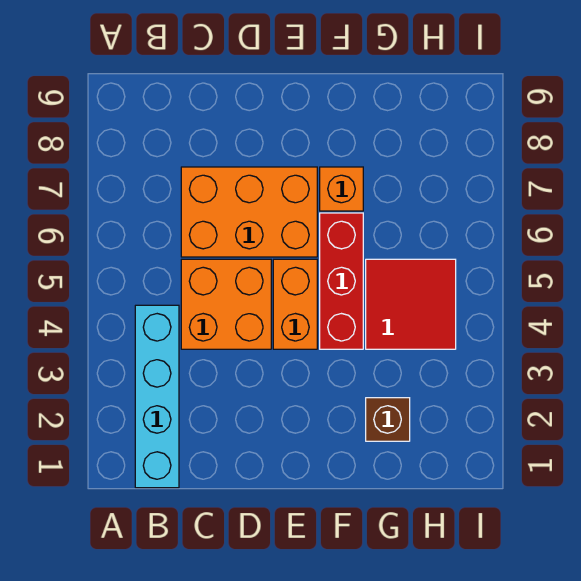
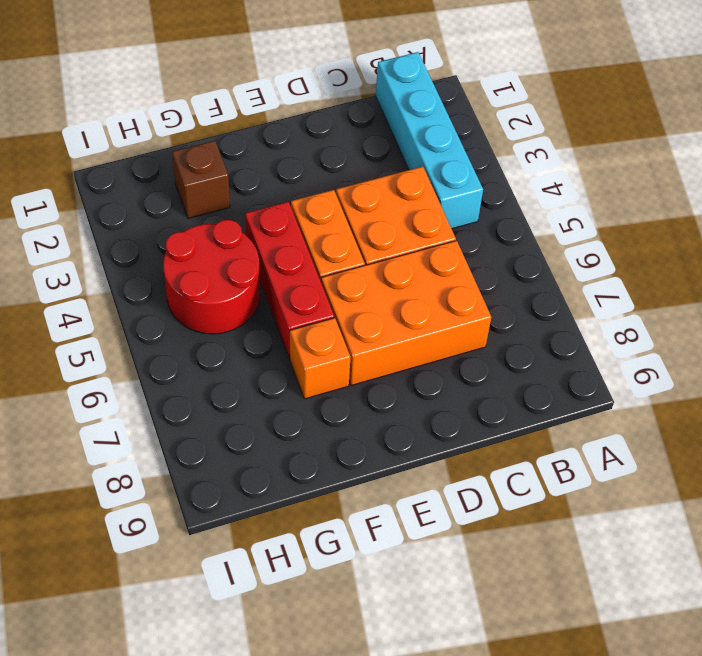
red 2x2 tile [366,259,456,349] -> red 2x2 round brick [163,220,260,334]

